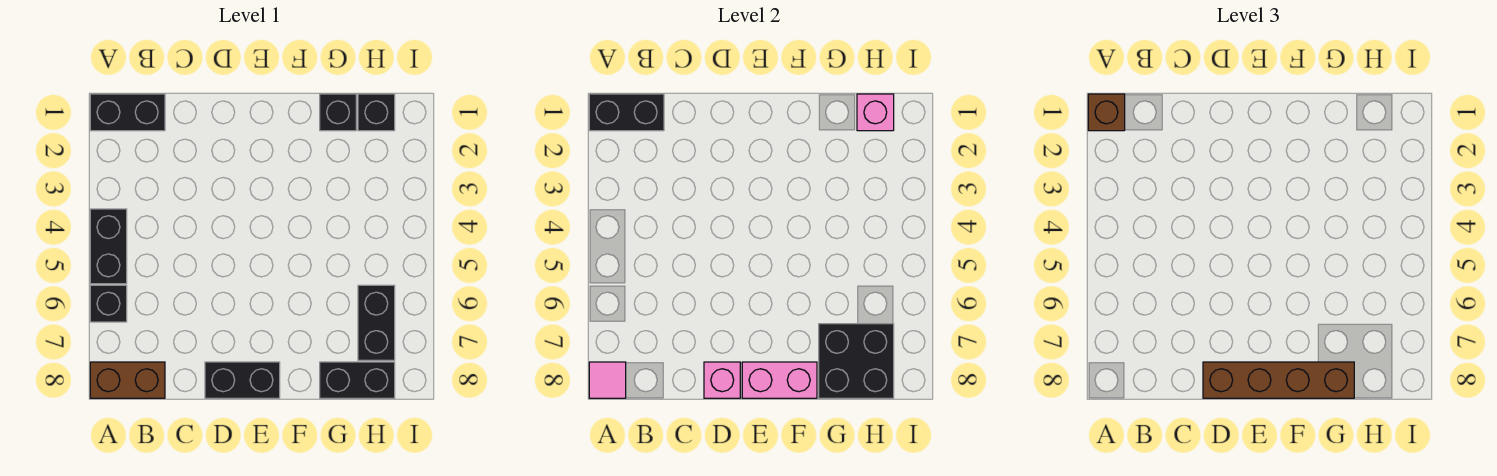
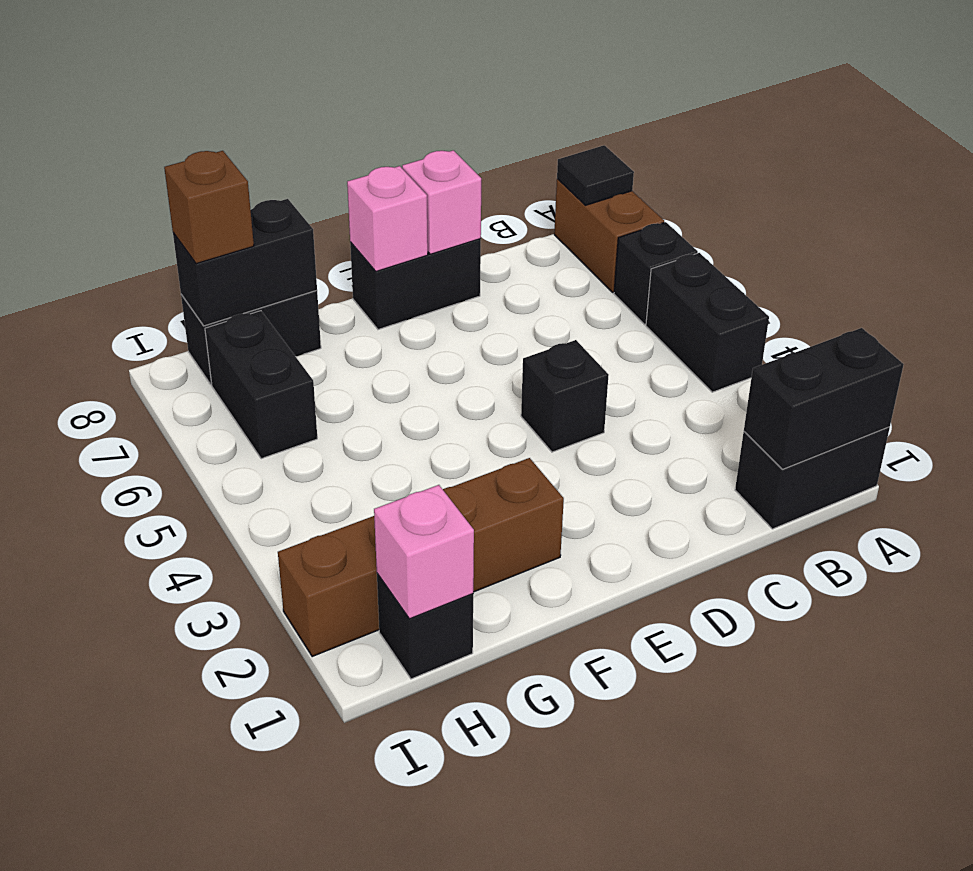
brown 1x1 brick [1088,94,1125,131] -> brown 1x1 brick moved to [164,151,254,264]
brown 1x2 brick [90,362,165,398] -> brown 1x2 brick turned to [554,179,664,293]
pink 1x1 tile [589,362,626,398] -> black 1x1 tile [557,145,634,205]
brown 1x4 brick [1203,362,1354,398] -> brown 1x4 brick moved to [278,458,564,657]
pink 1x2 brick [742,362,817,398] -> pink 1x1 brick [347,166,428,271]
black 1x1 brick [320,94,356,131] -> black 1x1 brick moved to [521,340,609,452]
black 2x2 brick [819,324,894,398] -> black 1x2 brick [173,199,317,326]

